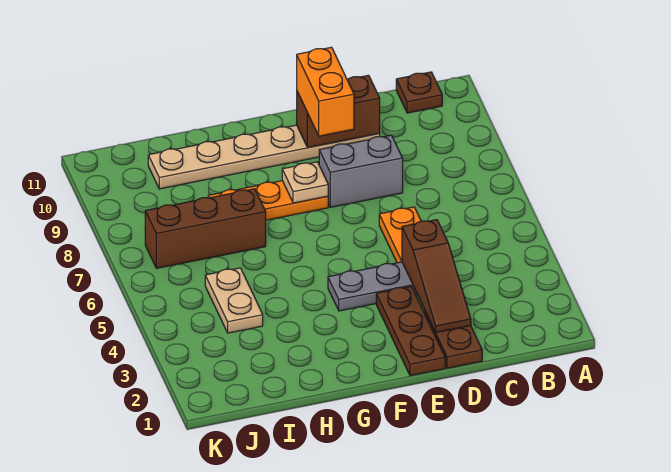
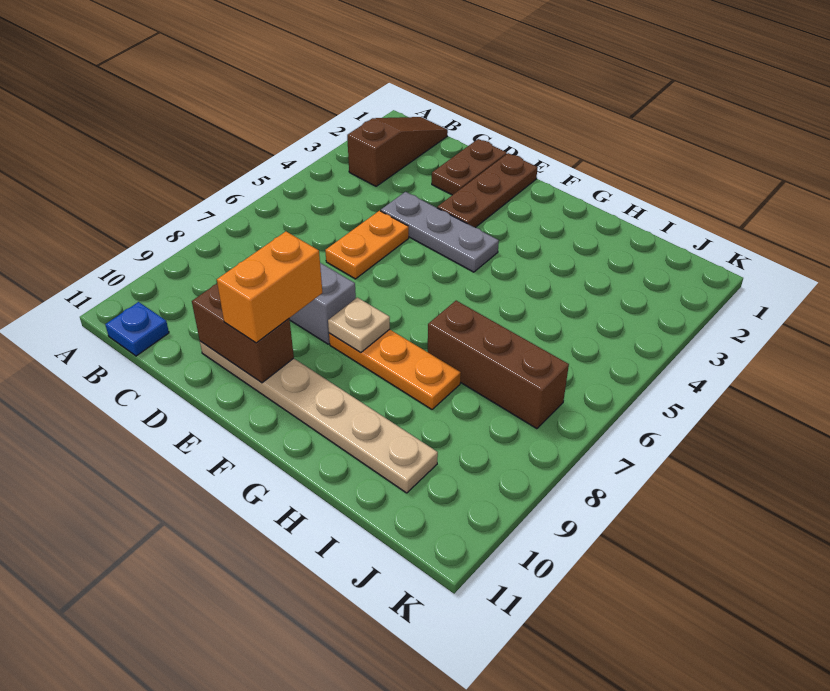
brown 1x1 plate [396,72,442,113] -> blue 1x1 plate [105,302,169,356]
brown 1x3 slope [402,220,471,332] -> brown 1x3 slope moved to [347,117,448,186]
tan 1x2 plate [205,268,263,333] -> none

